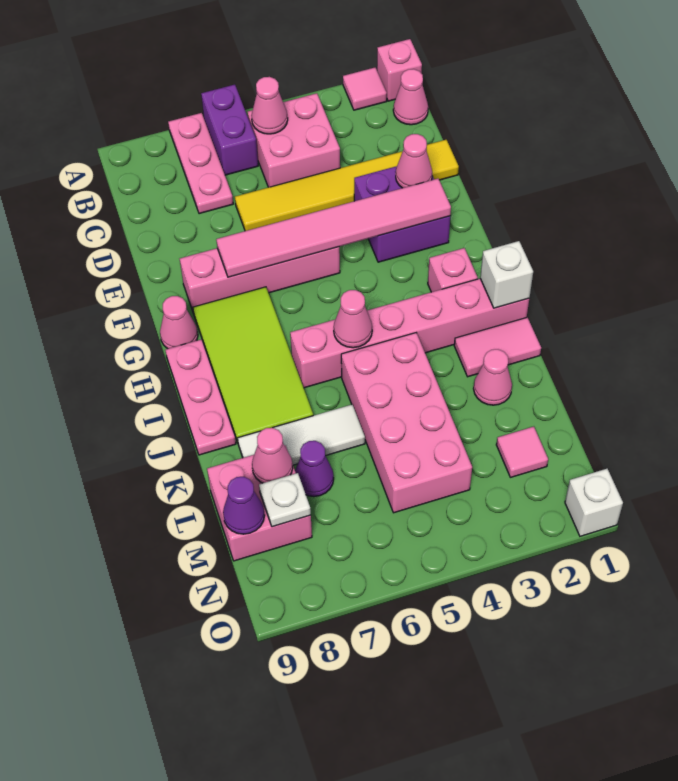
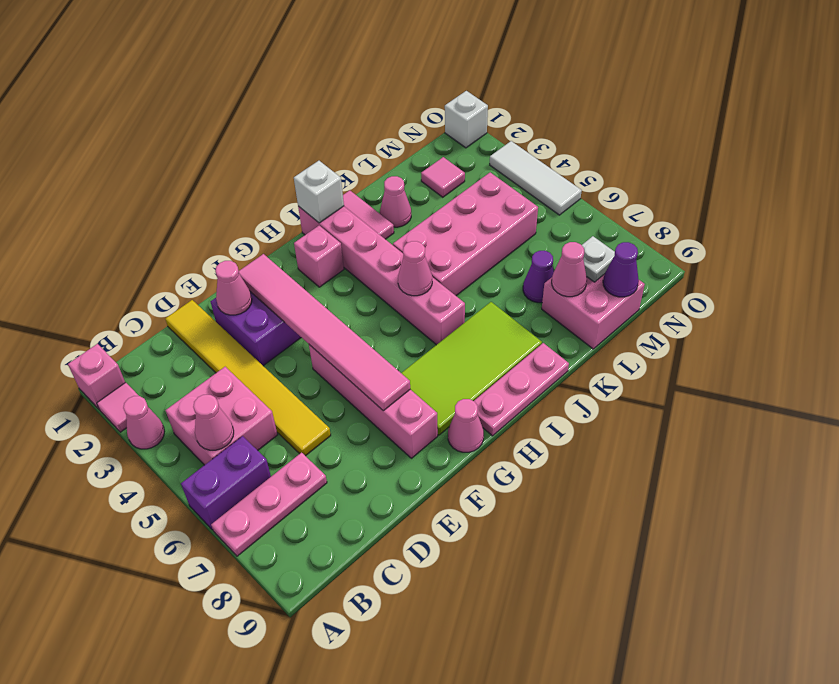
pink 1x1 cone [393,69,428,125] -> pink 1x1 cone moved to [123,396,165,449]
white 1x3 tile [238,405,365,465] -> white 1x3 tile moved to [490,141,582,215]

